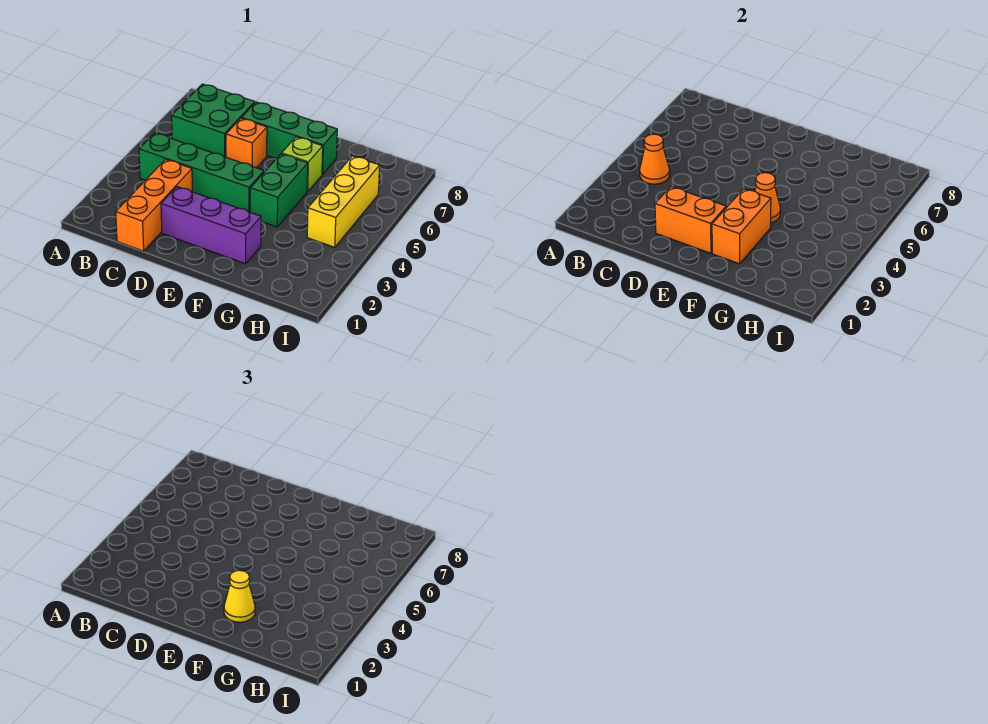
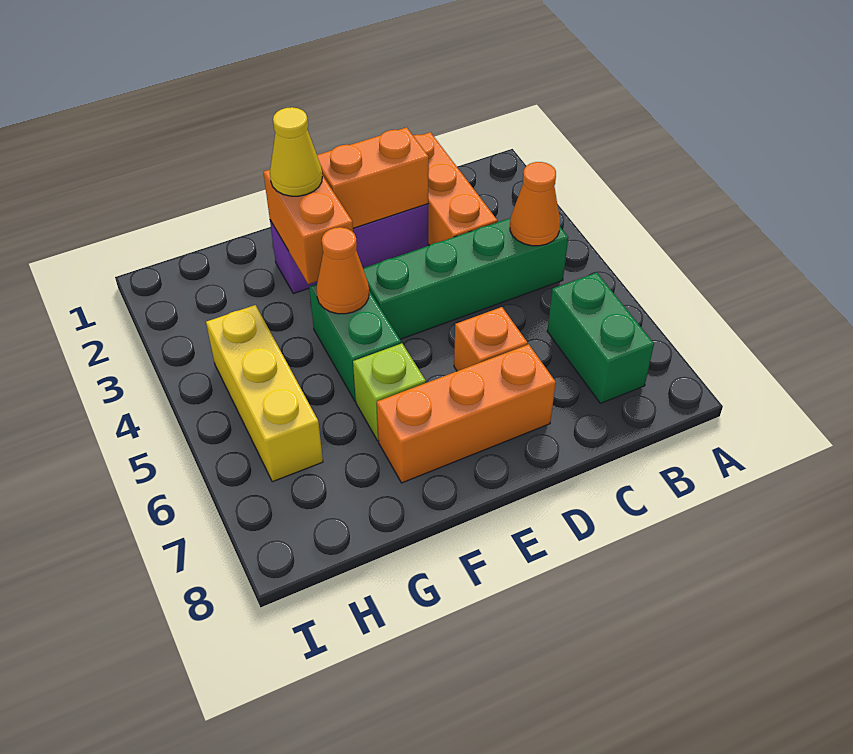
green 2x2 brick [172,84,255,157] -> green 1x2 brick [547,273,654,403]
green 1x3 brick [242,102,337,174] -> orange 1x3 brick [377,344,556,483]

